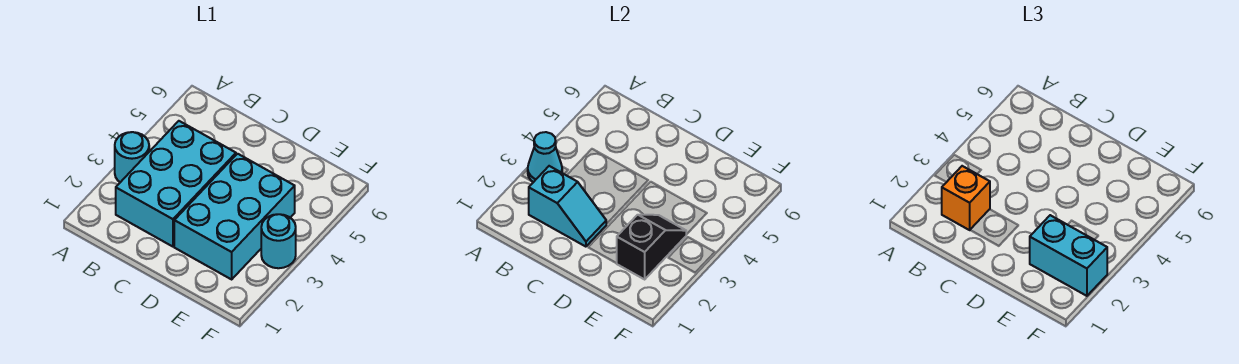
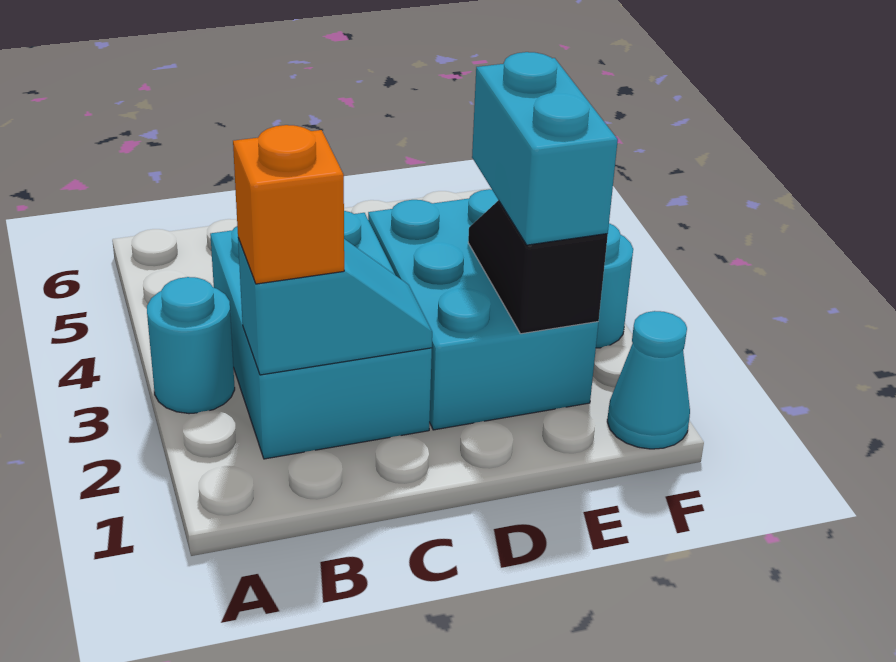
cyan 1x1 cone [528,132,562,182] -> cyan 1x1 cone moved to [607,311,690,449]
cyan 1x2 brick [1030,215,1107,296] -> cyan 1x2 brick turned to [472,52,618,245]

